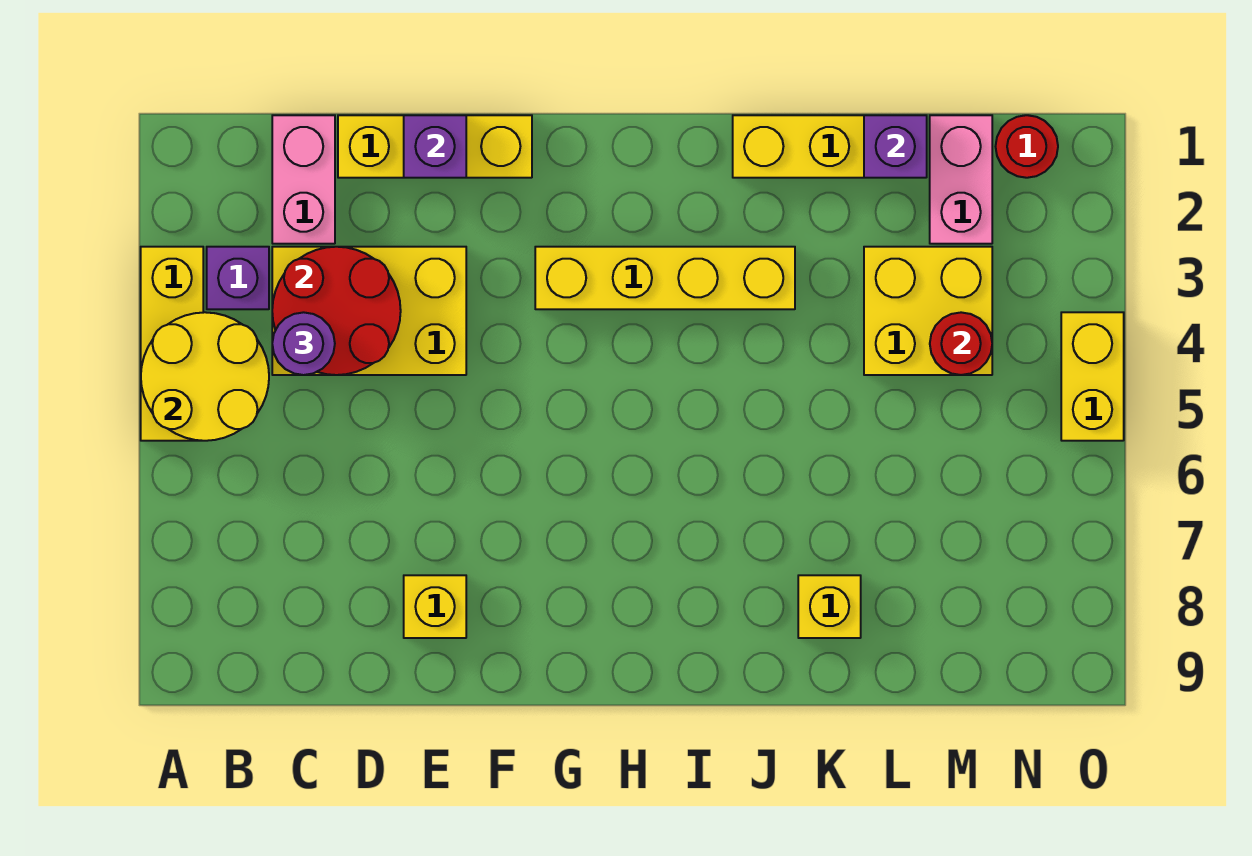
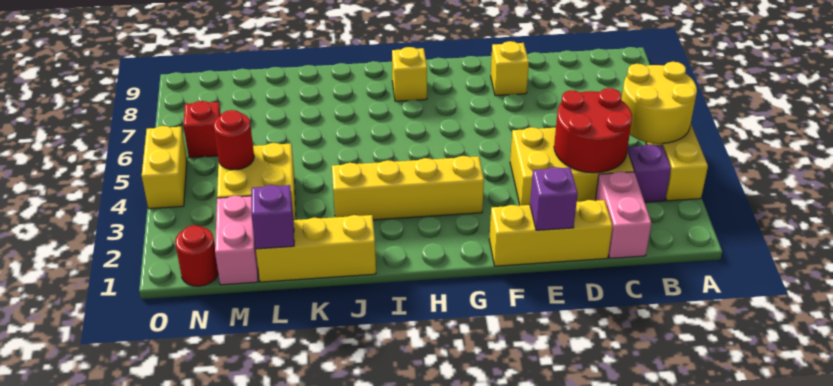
purple 1x1 round brick [272,312,335,375] -> none
yellow 1x1 brick [798,575,861,638] -> yellow 1x1 brick moved to [392,47,427,101]
none -> red 1x1 brick [183,101,221,158]

